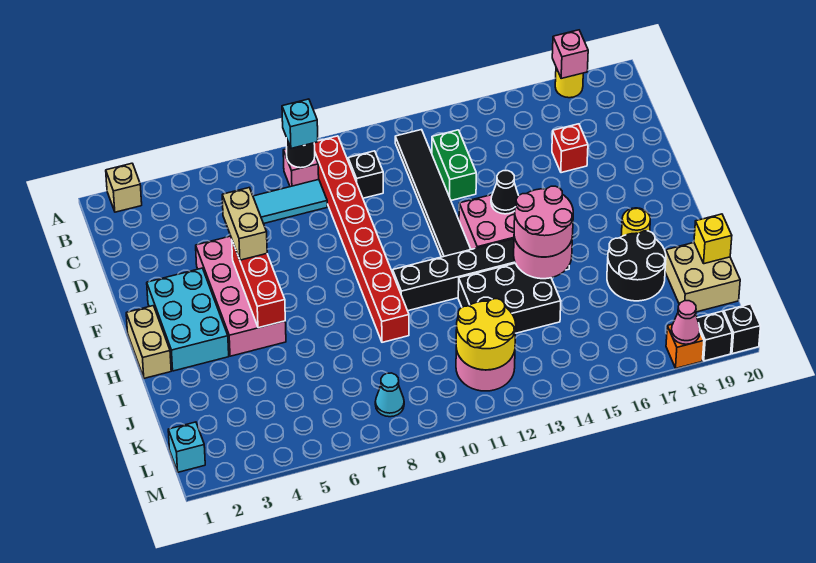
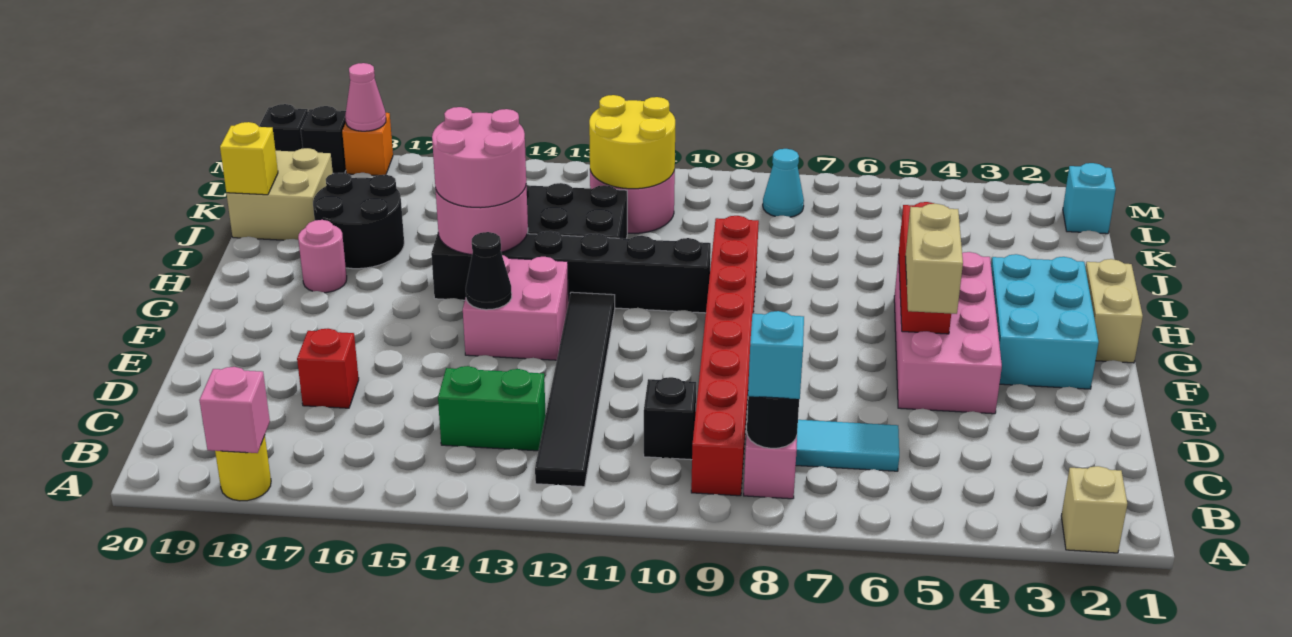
green 1x2 brick [432,130,476,200] -> green 1x2 brick turned to [438,366,546,451]
yellow 1x1 round brick [621,208,650,237] -> pink 1x1 round brick [298,220,347,293]

